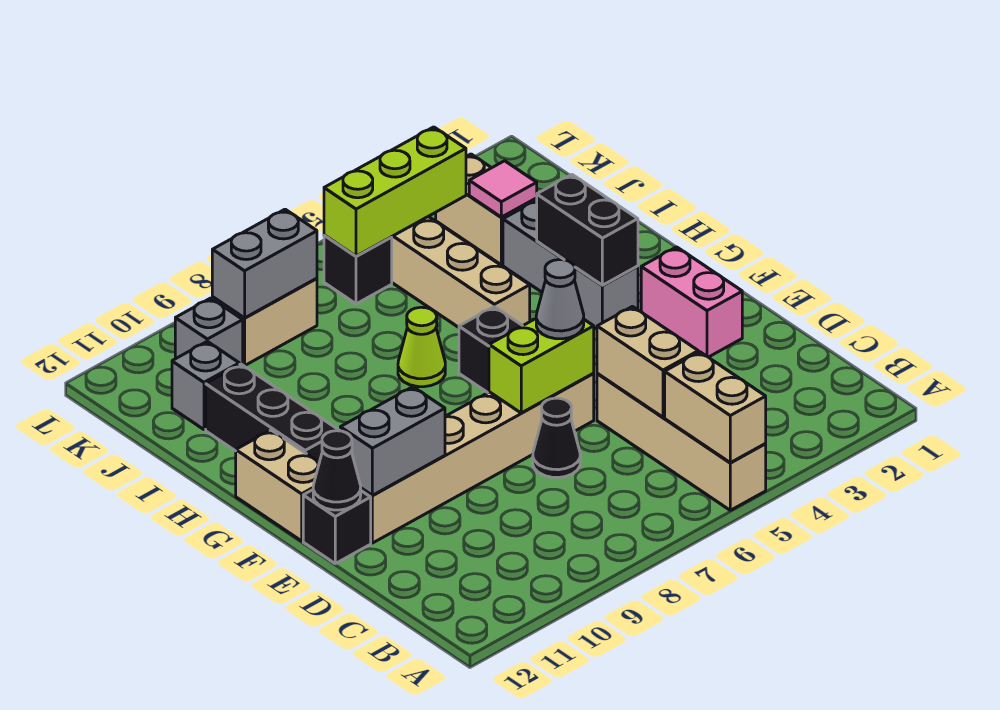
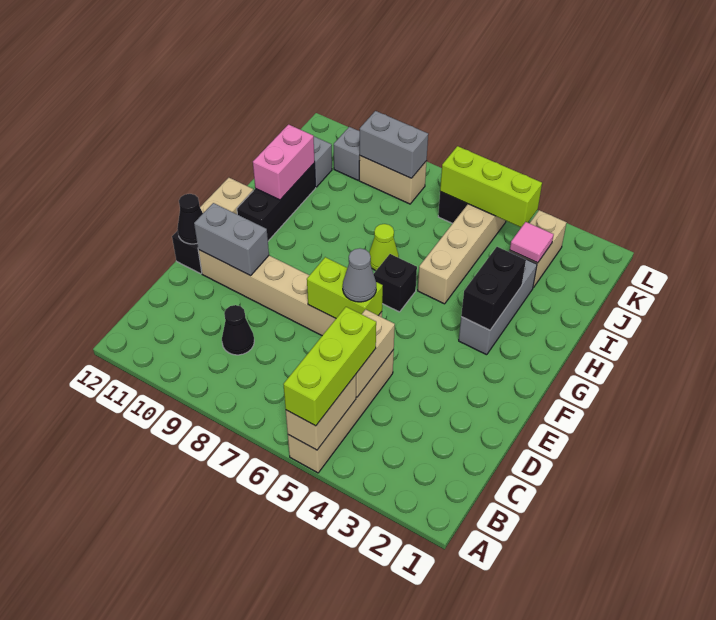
none -> lime 1x3 brick [283,307,376,426]
black 1x1 cone [533,398,580,477] -> black 1x1 cone moved to [222,305,254,355]
pink 1x2 brick [641,247,742,357] -> pink 1x2 brick moved to [253,125,315,200]

